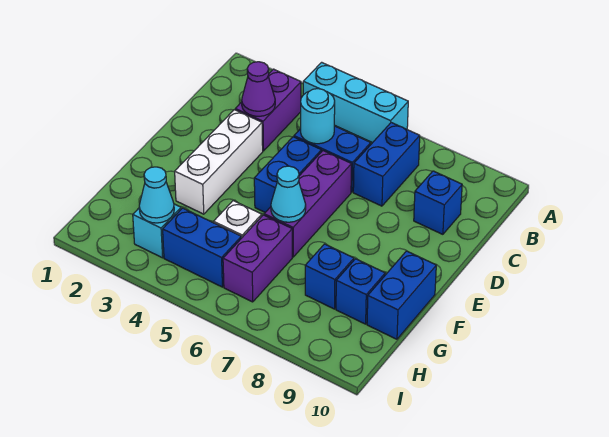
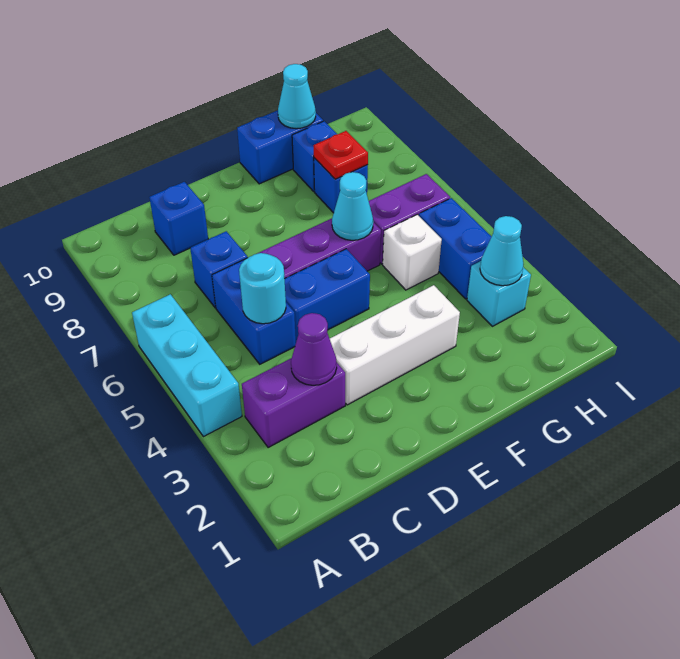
blue 1x2 brick [353,123,420,206] -> blue 1x1 brick [190,231,248,308]
none -> red 1x1 plate [313,131,368,179]
none -> cyan 1x1 cone [278,64,316,129]

